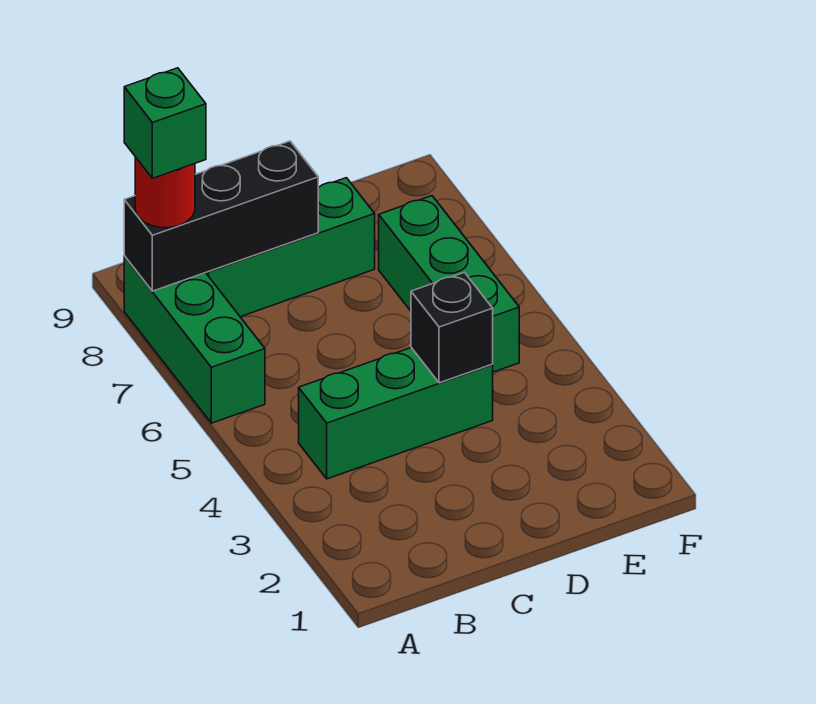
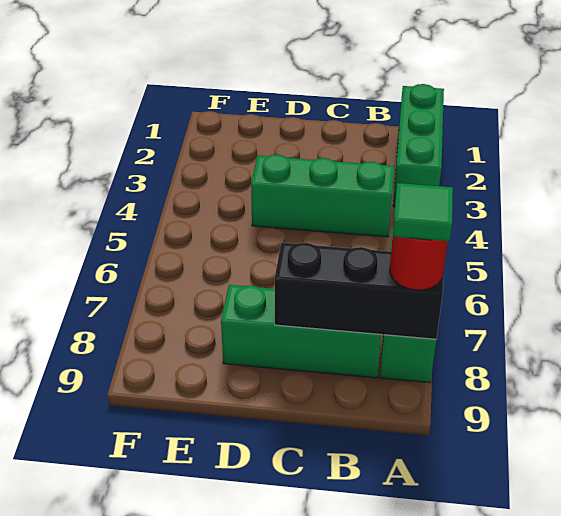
green 1x1 brick [124,68,206,178] -> green 1x1 tile [393,183,453,241]
black 1x1 brick [411,272,493,383] -> none
green 1x3 brick [379,196,519,372] -> green 1x3 brick moved to [393,84,444,207]

